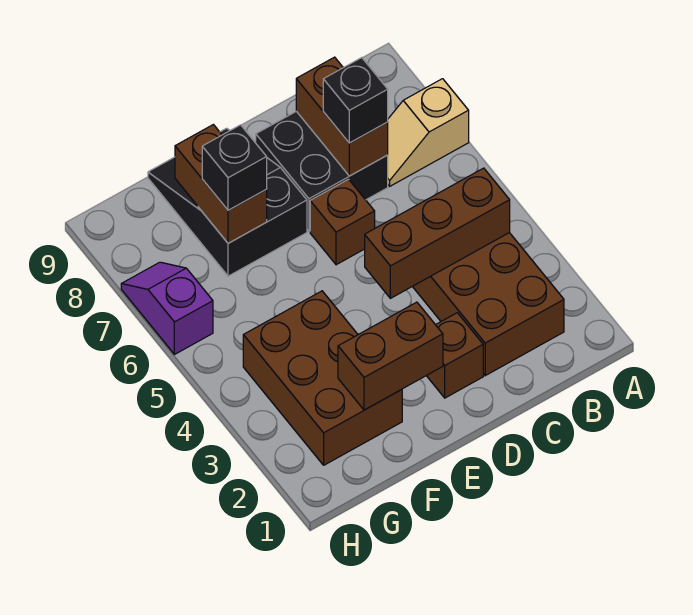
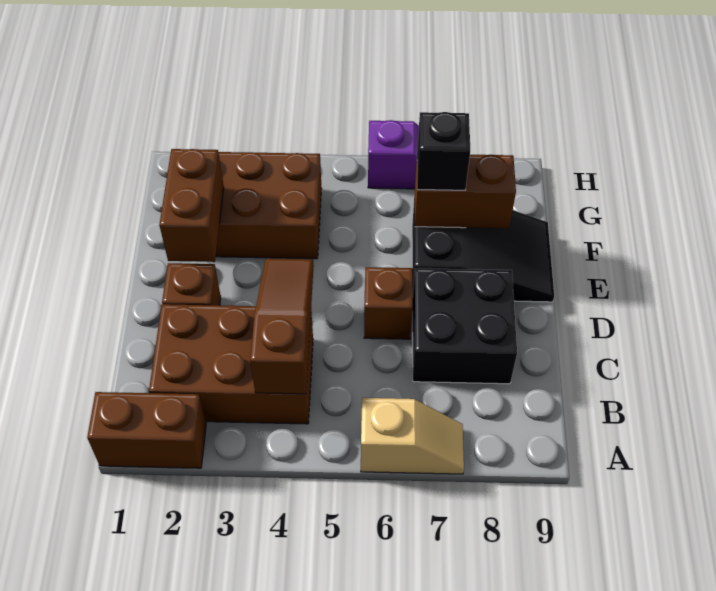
tan 1x2 slope [388,79,469,186] -> tan 1x2 slope turned to [361,398,464,474]
brown 1x3 brick [365,168,510,298] -> brown 1x3 slope [250,258,314,394]
brown 1x2 brick [296,57,388,176] -> brown 1x2 brick moved to [87,392,206,468]
black 1x1 brick [323,58,388,143] -> none

